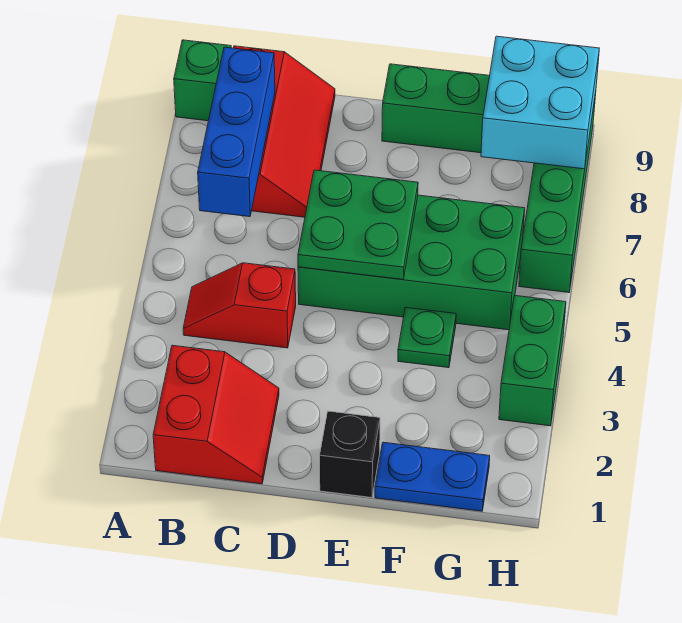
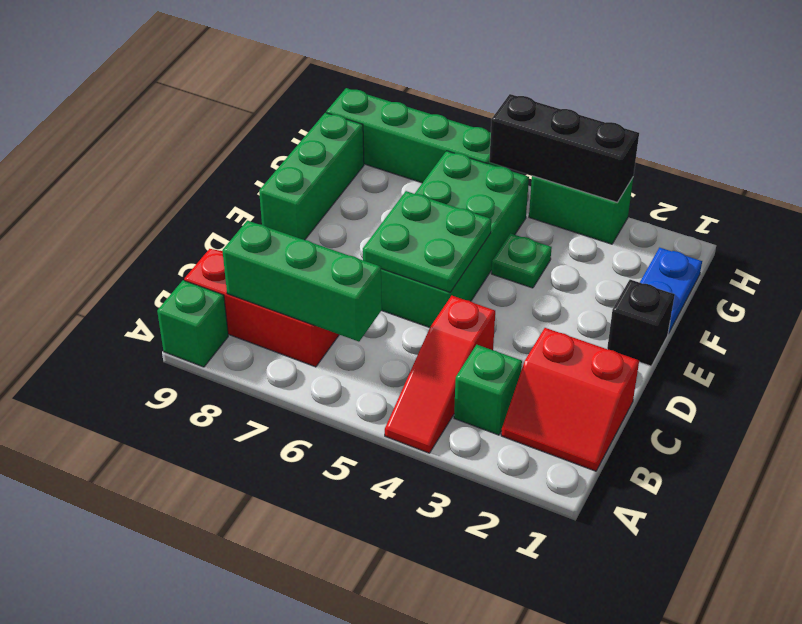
red 2x2 slope [153,345,279,484] -> red 2x2 slope turned to [501,328,639,471]
none -> green 1x1 brick [454,345,522,435]
red 1x2 slope [183,263,296,348] -> red 1x3 slope [385,296,495,453]
blue 1x3 brick [198,47,275,217] -> green 1x3 brick [222,221,382,342]
cyan 2x2 brick [481,36,599,169] -> none
none -> black 1x3 brick [489,94,639,202]

